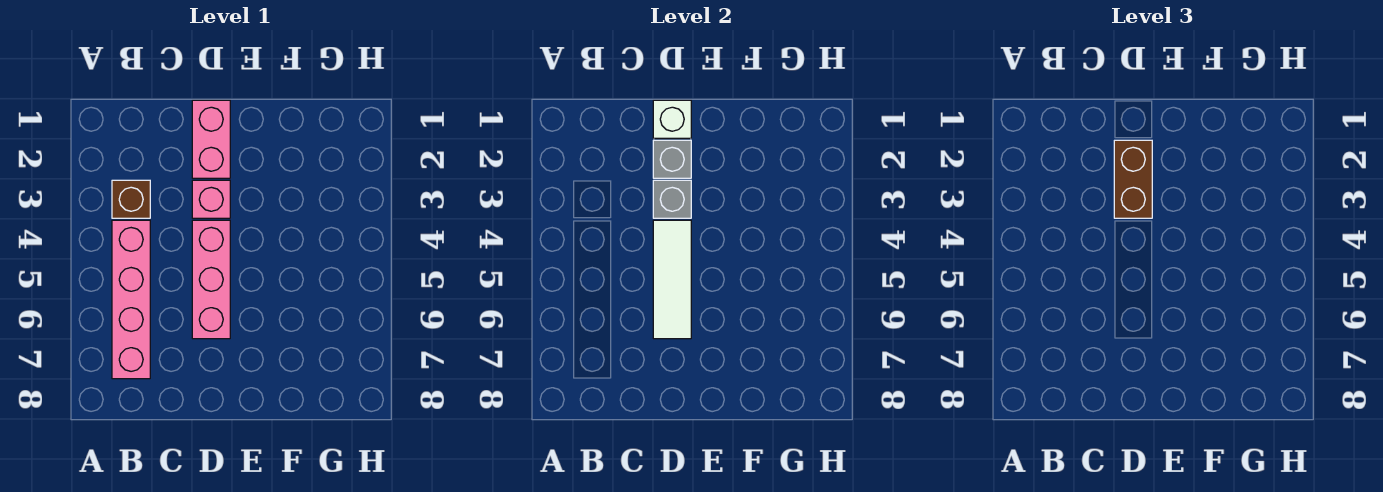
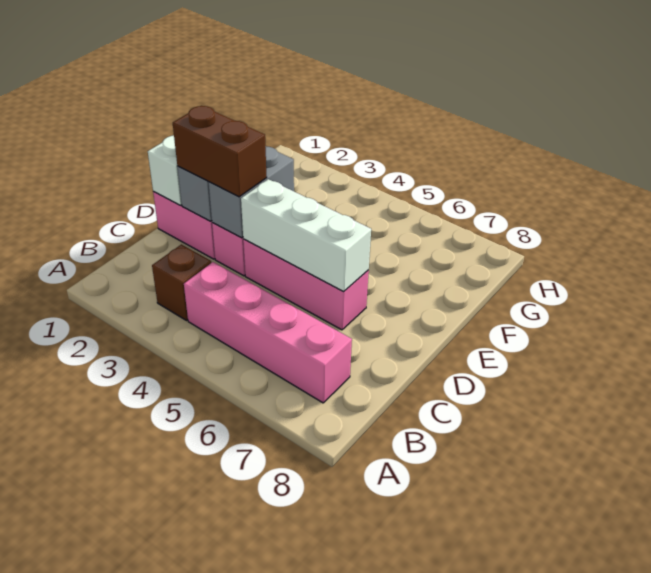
grey 1x1 brick [653,180,691,218] -> grey 1x2 brick [209,146,294,238]
white 1x3 tile [653,220,691,339] -> white 1x3 brick [241,179,371,291]

